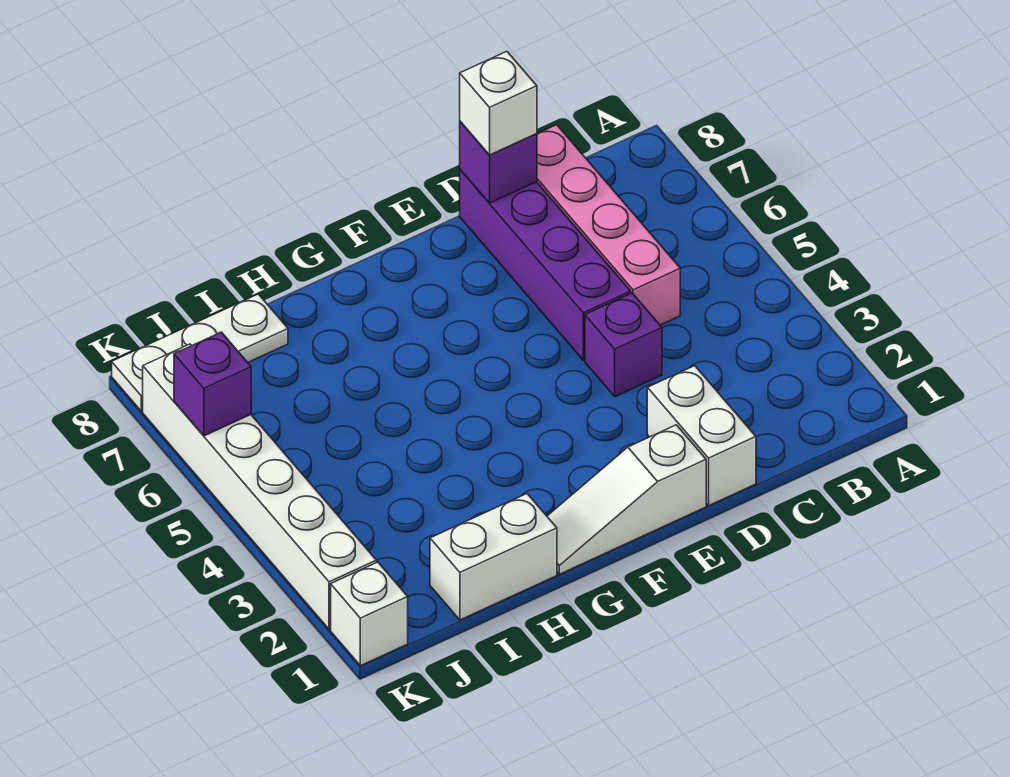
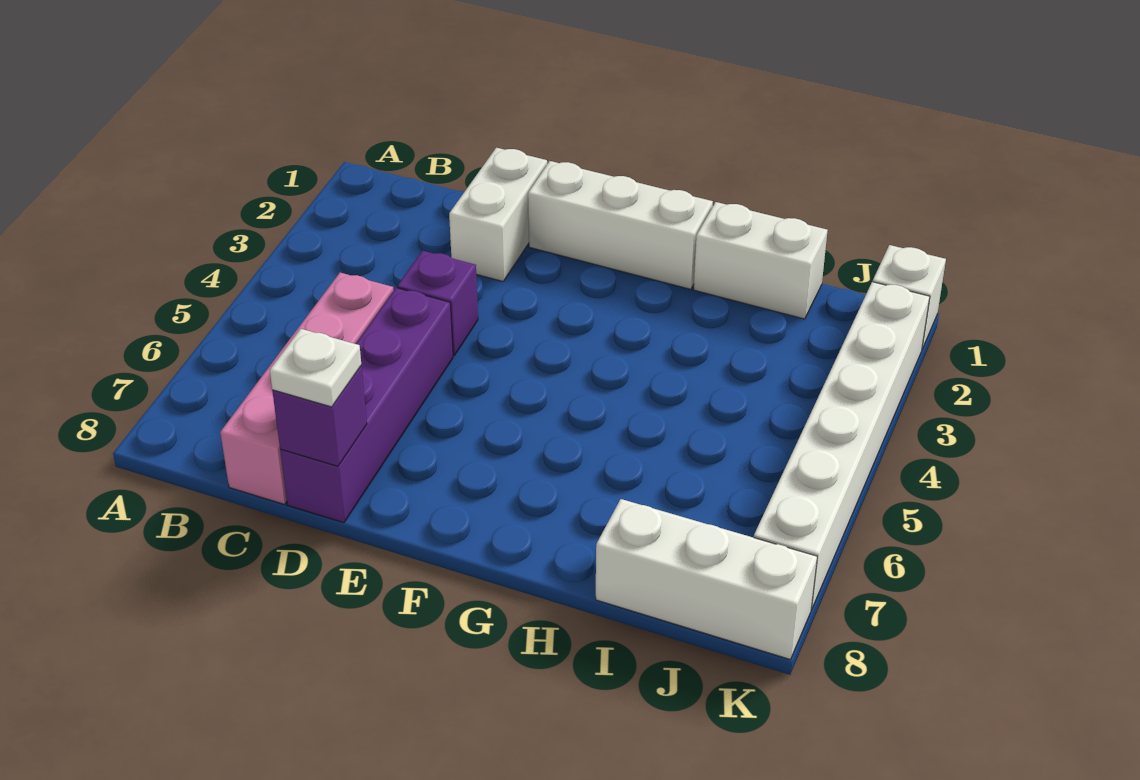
white 1x1 brick [460,51,537,155] -> white 1x1 plate [270,329,361,407]
white 1x3 slope [547,425,706,574] -> white 1x3 brick [528,161,713,289]
white 1x3 plate [112,294,288,411] -> white 1x3 brick [596,499,817,659]
purple 1x1 brick [174,332,251,436] -> none

